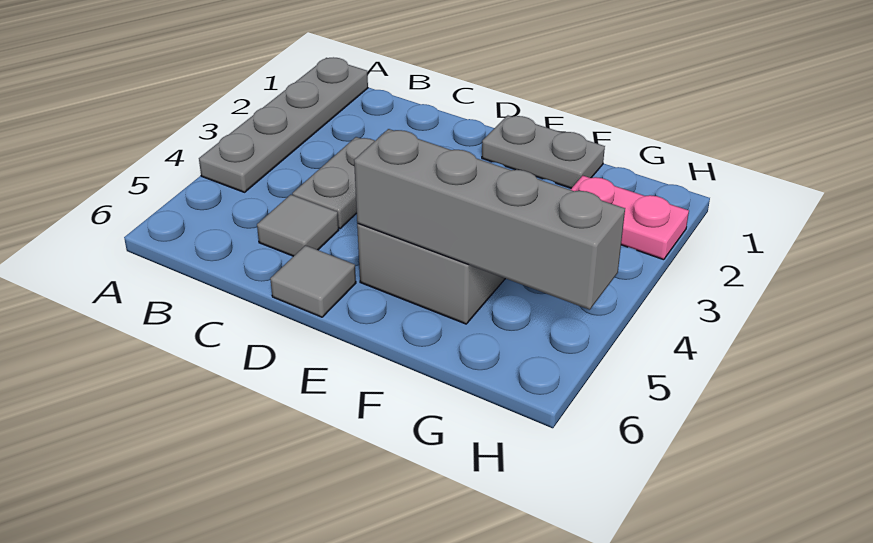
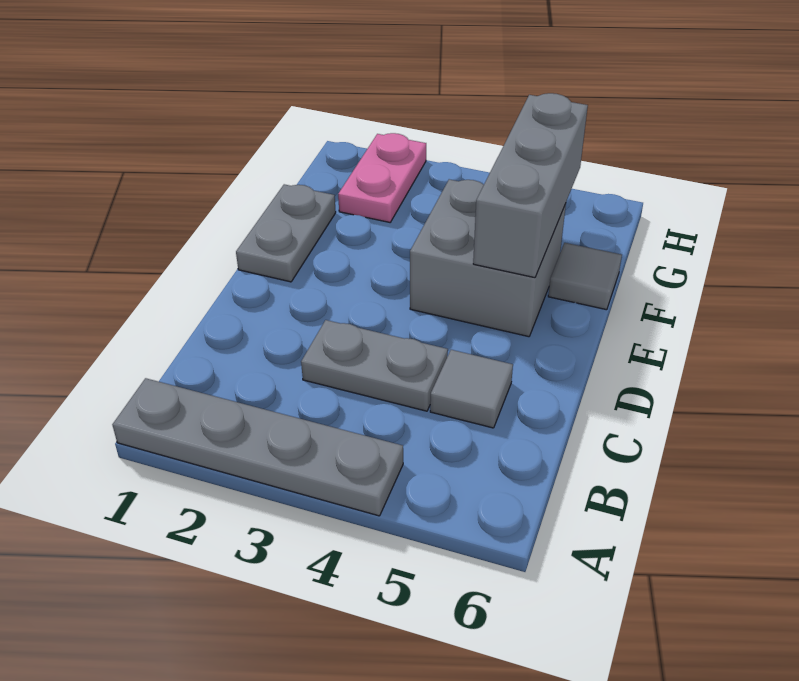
grey 1x1 tile [270,245,356,317] -> grey 1x1 tile moved to [548,243,622,310]
grey 1x4 brick [354,129,625,310] -> grey 1x3 brick [473,93,588,278]

